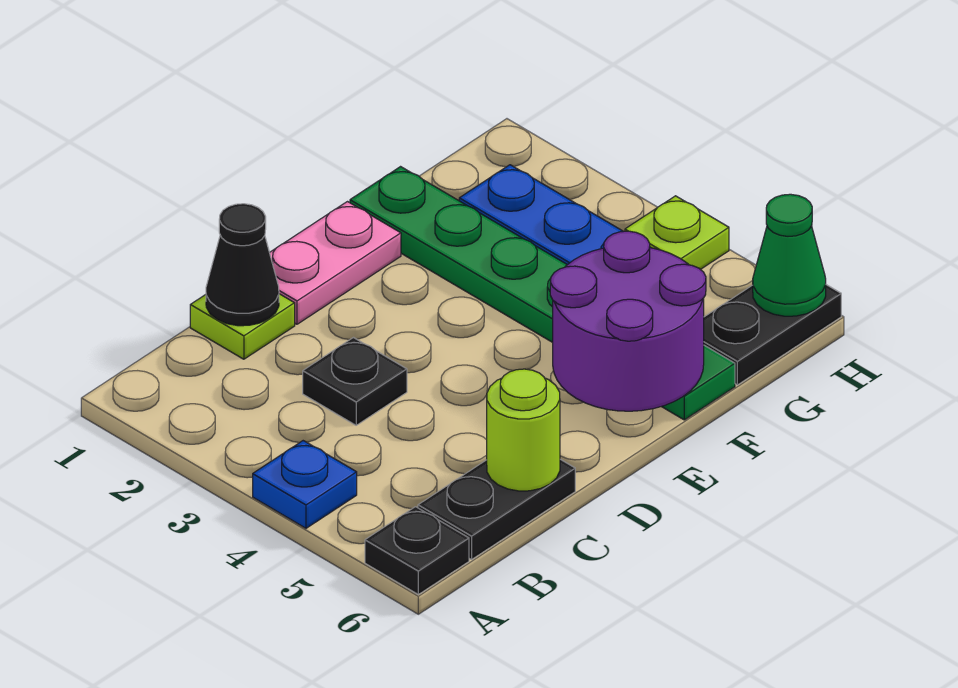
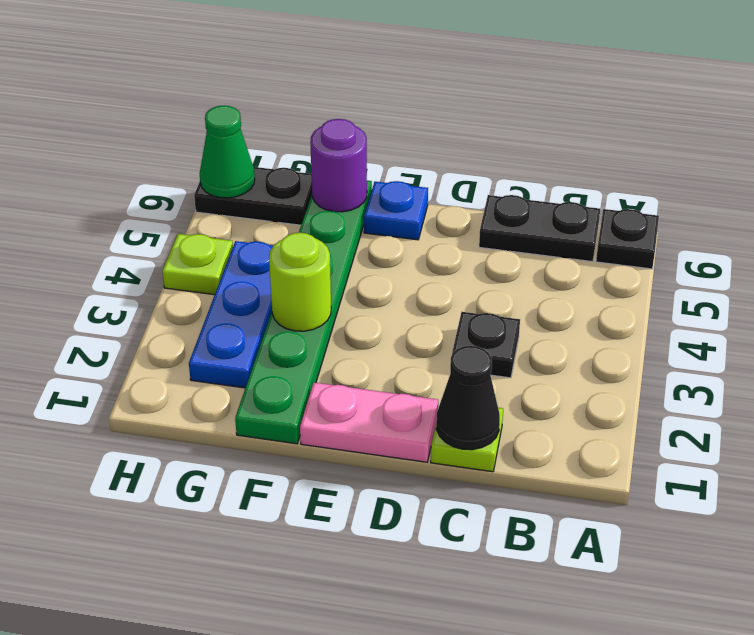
blue 1x1 plate [253,441,357,528] -> blue 1x1 plate moved to [364,181,428,240]
lime 1x1 round brick [487,369,560,491] -> lime 1x1 round brick moved to [269,233,331,331]
purple 2x2 round brick [550,231,706,411] -> purple 1x1 round brick [310,119,367,212]

